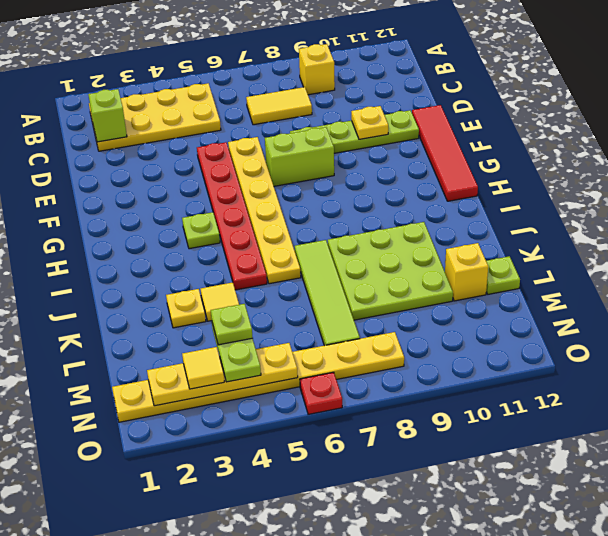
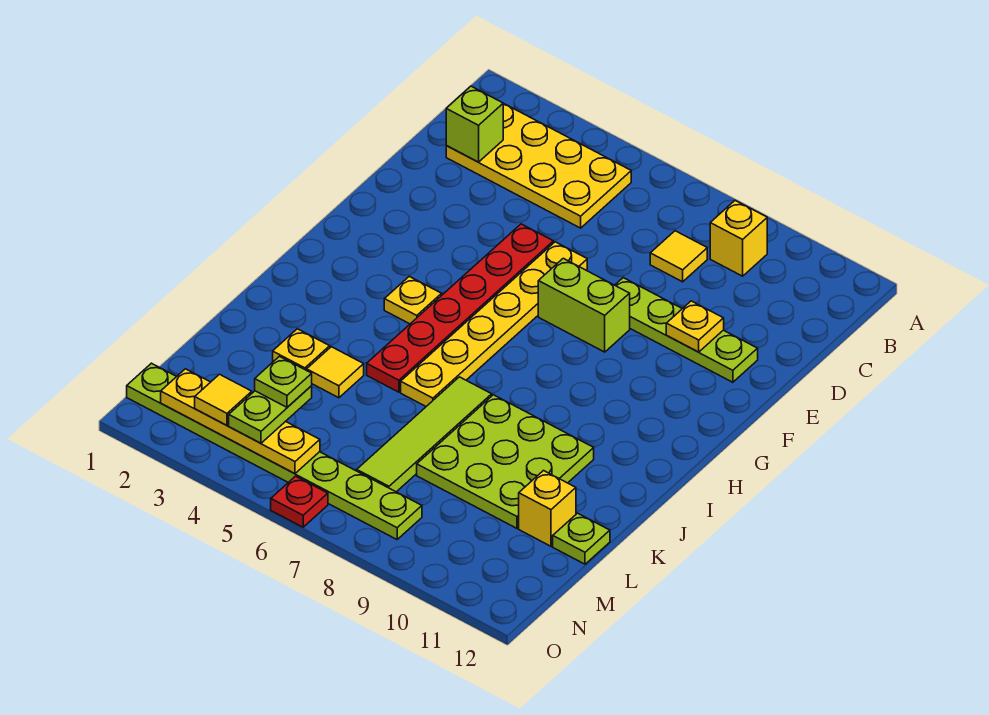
yellow 1x2 tile [246,87,312,125] -> yellow 1x1 tile [650,231,707,282]
red 1x4 tile [412,105,478,201] -> none
lime 1x1 plate [182,212,220,249] -> yellow 1x1 plate [384,276,442,324]
yellow 1x8 plate [112,332,404,422] -> lime 1x8 plate [127,363,422,539]

